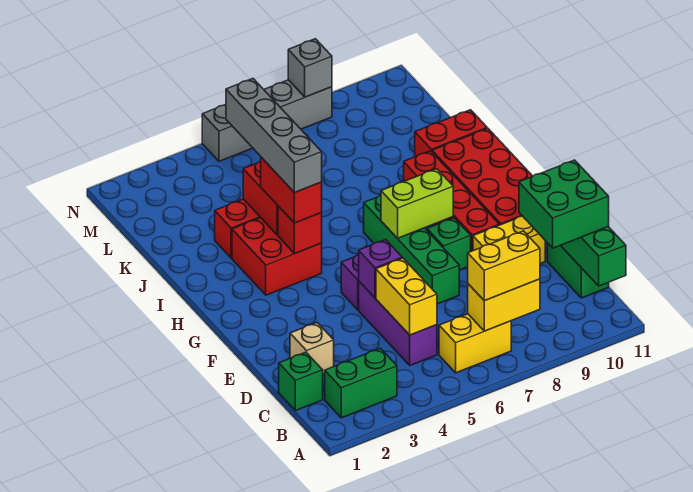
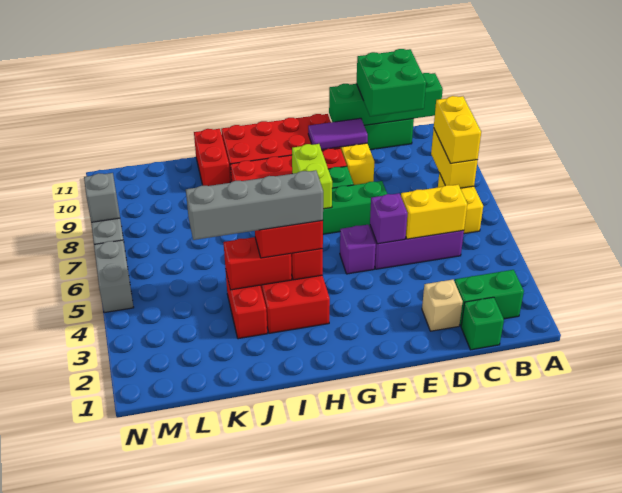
green 1x2 brick [325,348,397,418] -> green 1x2 brick turned to [455,270,524,325]
none -> purple 1x2 tile [308,118,368,150]

